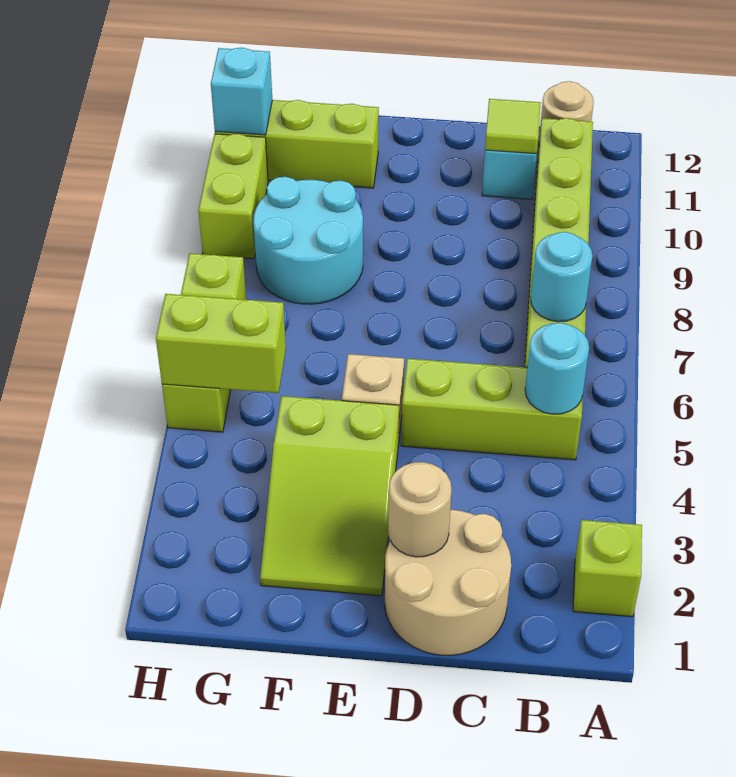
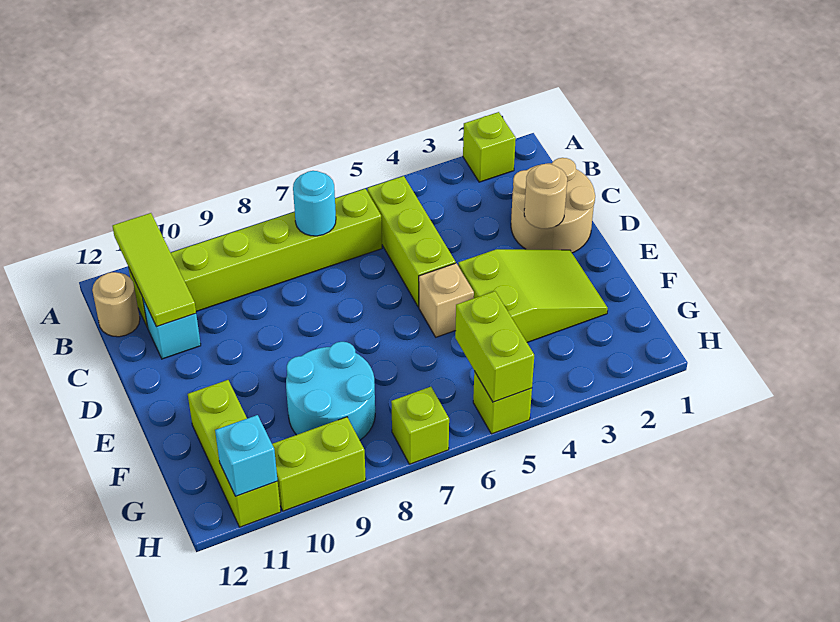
cyan 1x1 round brick [525,323,589,414] -> none
lime 1x1 tile [485,99,541,154] -> lime 1x3 tile [113,213,196,327]

